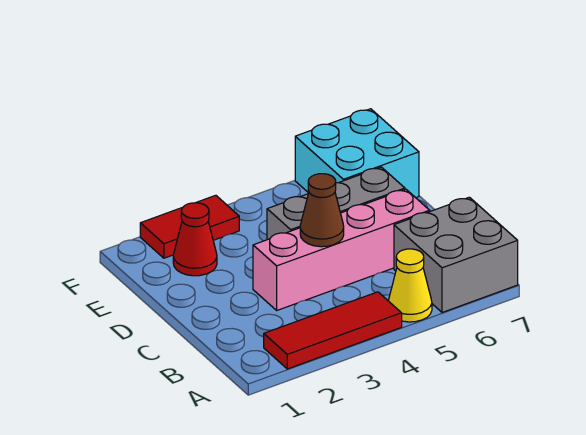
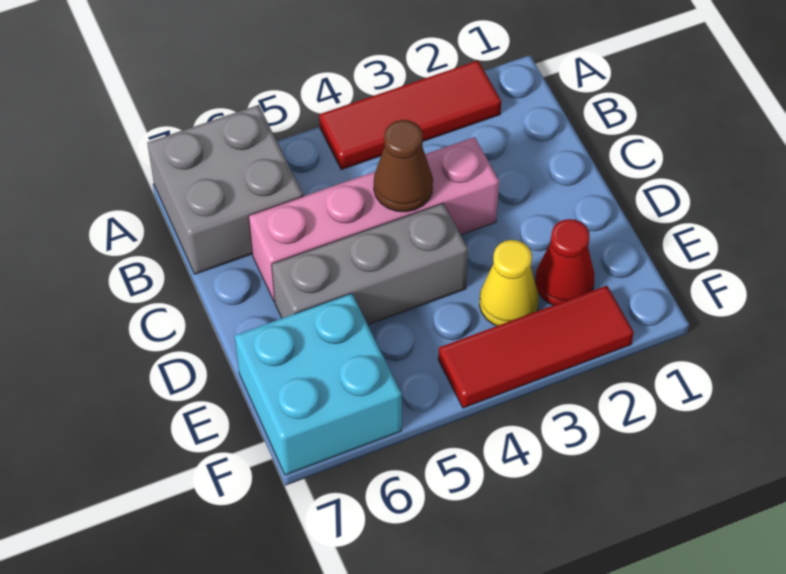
yellow 1x1 cone [388,249,432,322] -> yellow 1x1 cone moved to [480,240,539,326]
red 1x2 tile [140,195,239,258] -> red 1x3 tile [438,286,634,408]

